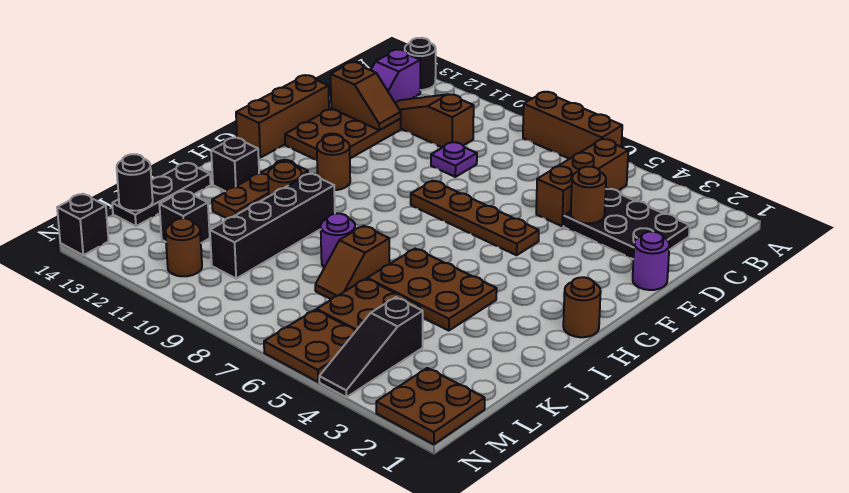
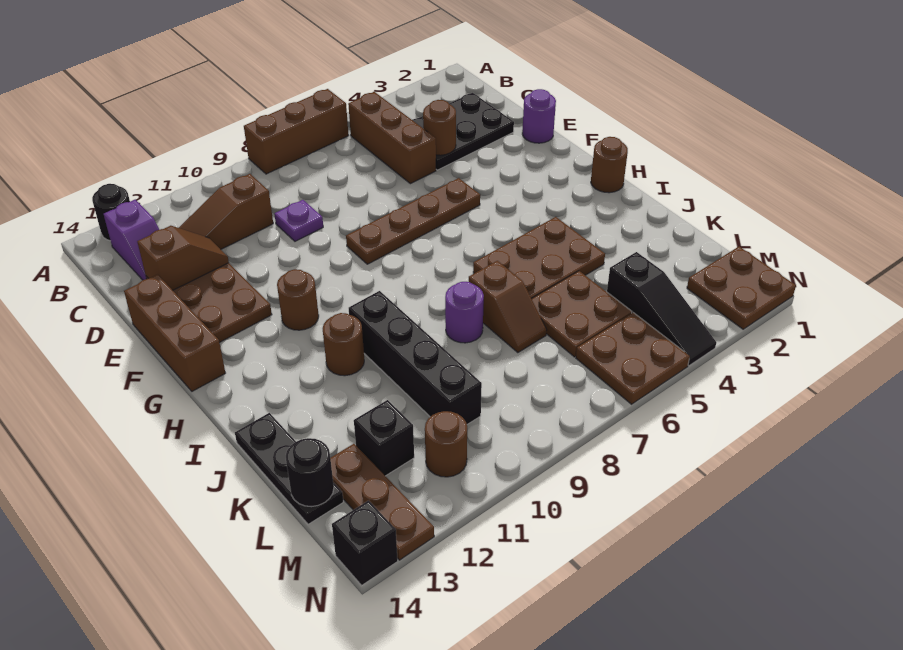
brown 1x3 plate [212,160,308,218] -> brown 1x3 plate moved to [330,444,434,560]
black 1x1 brick [211,138,259,191] -> none

